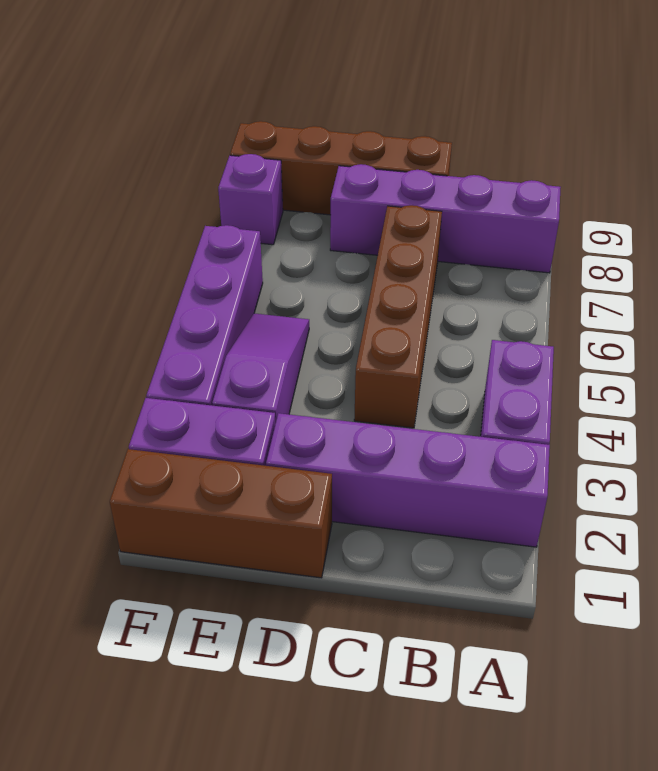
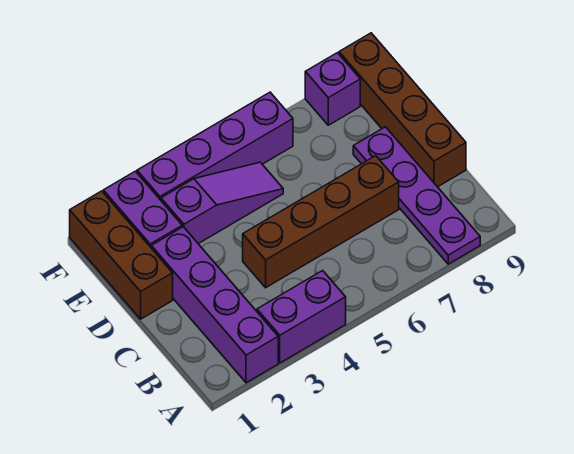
purple 1x4 brick [330,164,561,273] -> purple 1x4 plate [353,127,480,264]

